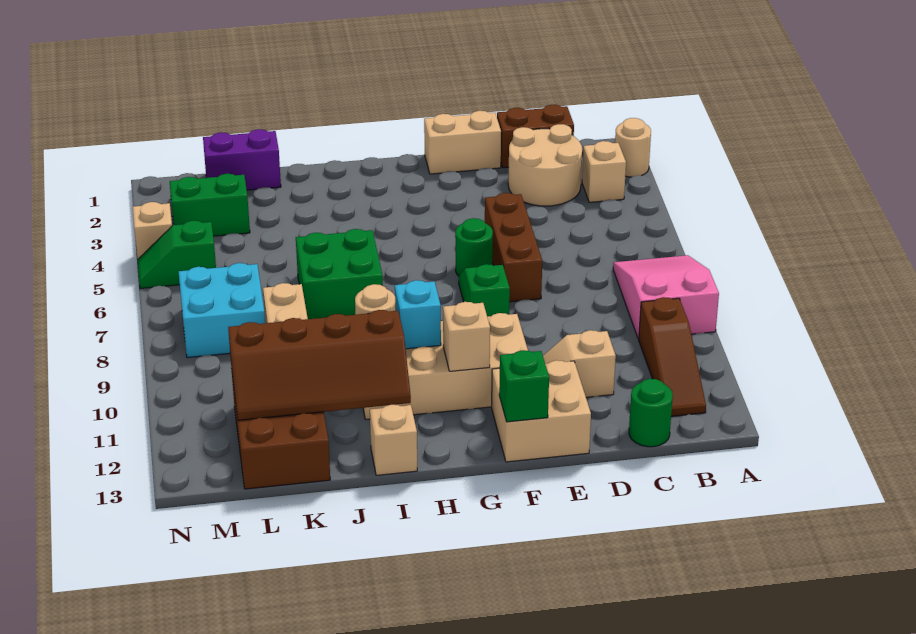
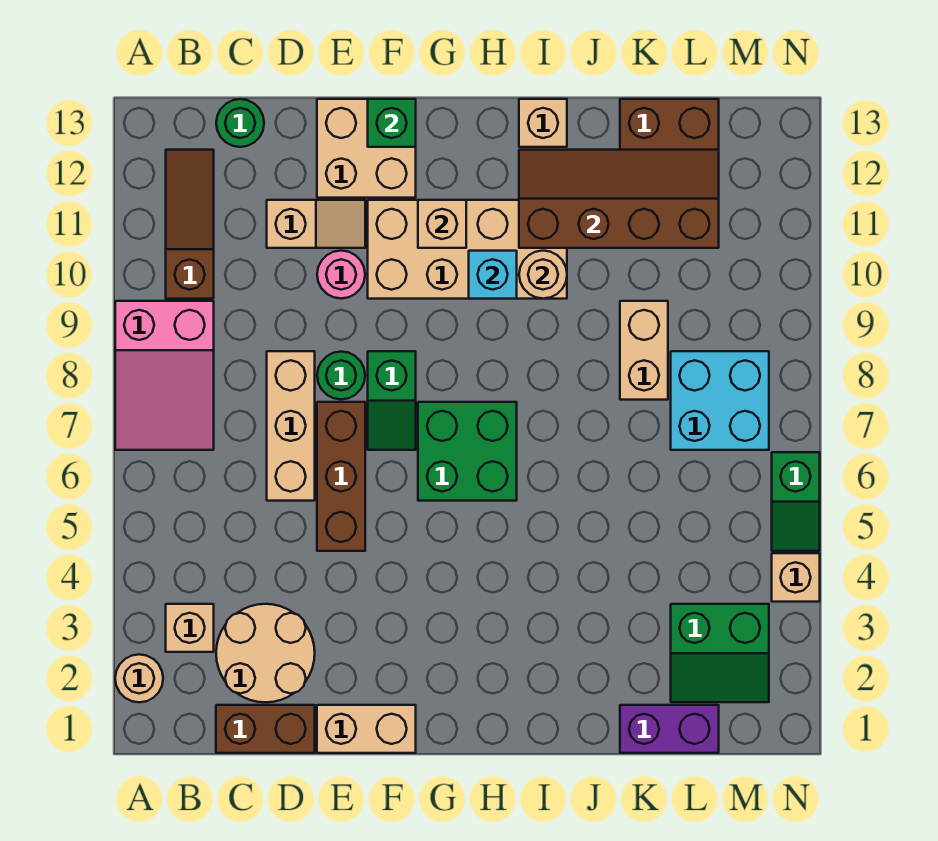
none -> tan 1x3 brick [267,351,315,501]
none -> pink 1x1 round brick [317,251,365,299]
green 1x1 round brick [455,218,493,276] -> green 1x1 round brick moved to [317,352,365,399]
green 2x2 brick [296,229,383,319] -> green 2x2 brick moved to [418,402,517,501]
green 1x2 slope [138,221,216,288] -> green 1x2 slope turned to [772,452,820,551]

